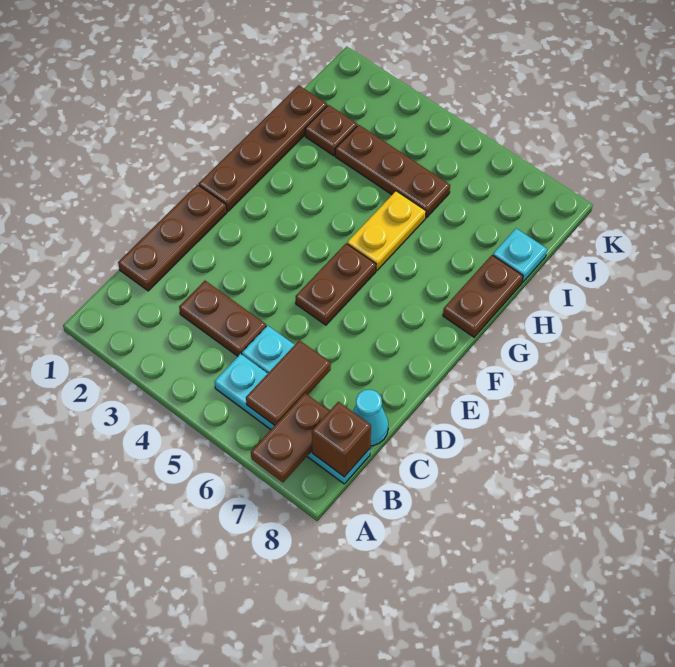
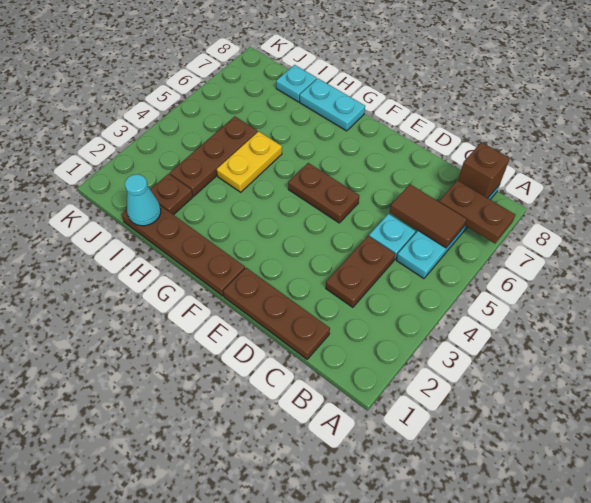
cyan 1x1 cone [353,390,388,446] -> cyan 1x1 cone moved to [125,174,161,226]
yellow 1x2 plate [347,191,426,270] -> yellow 1x2 plate turned to [217,131,282,192]
brown 1x2 plate [443,255,523,337] -> cyan 1x2 plate [300,78,365,131]

